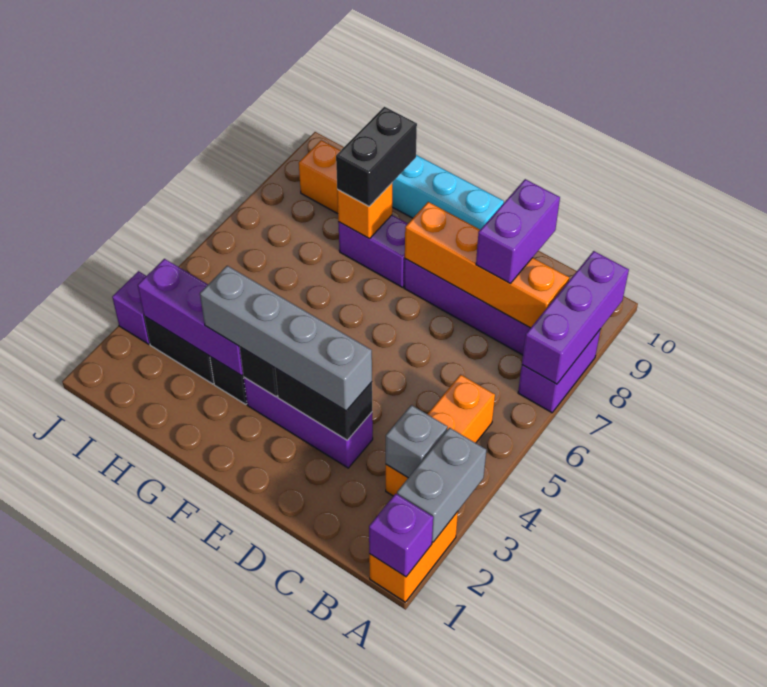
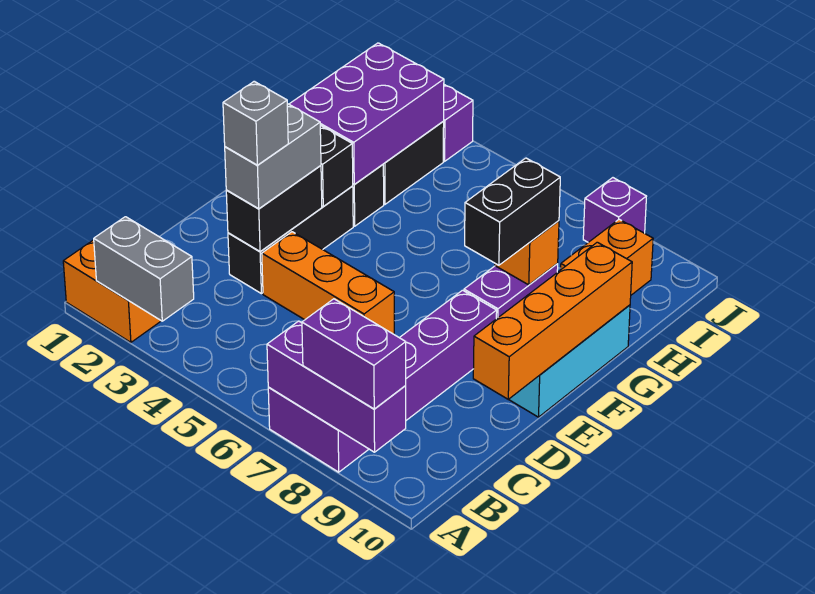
purple 1x1 brick [369,494,433,577] -> purple 1x1 brick moved to [583,178,647,242]
orange 1x3 brick [386,375,495,496] -> orange 1x3 brick moved to [262,232,394,334]
grey 1x1 brick [386,405,448,478] -> grey 1x1 brick moved to [223,81,288,165]
orange 1x4 brick [405,202,569,328] -> orange 1x4 brick moved to [473,242,632,399]
purple 1x2 brick [476,179,560,283] -> purple 1x2 brick moved to [302,299,406,409]
purple 1x3 brick [244,378,373,468] -> black 1x3 brick [228,186,353,294]
grey 1x4 brick [200,266,372,411] -> grey 1x2 brick [225,104,321,209]
purple 1x3 brick [138,259,243,376] -> purple 2x3 brick [289,43,444,184]
black 1x2 brick [336,107,417,206] -> black 1x2 brick turned to [465,158,560,265]

